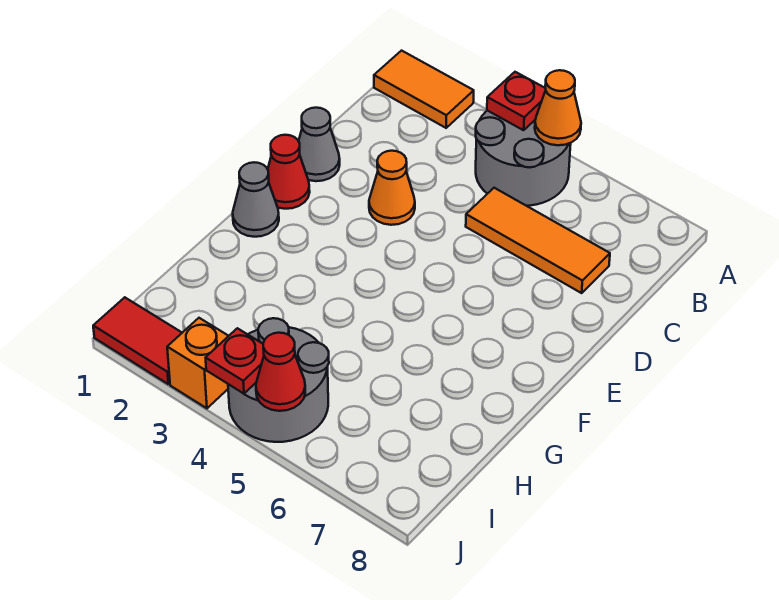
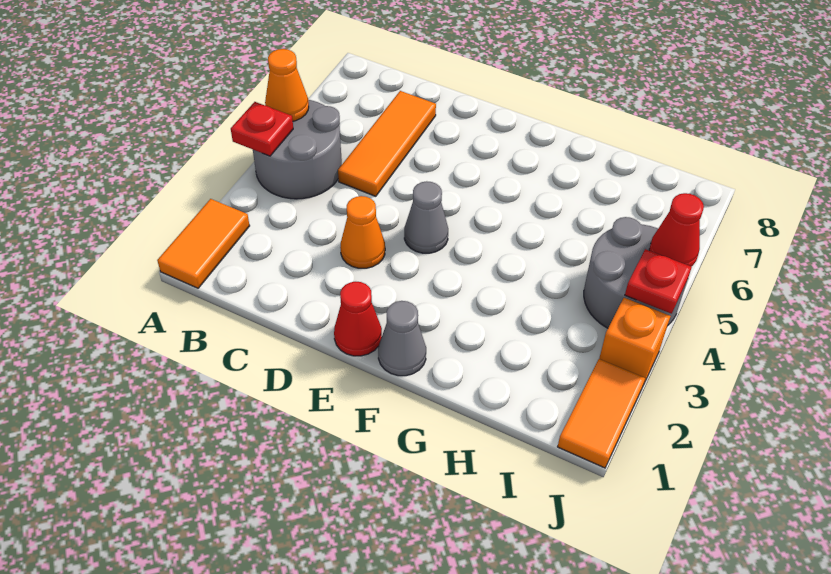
grey 1x1 cone [299,108,340,181] -> grey 1x1 cone moved to [404,181,448,253]
red 1x2 tile [93,297,182,384] -> orange 1x2 tile [558,359,645,468]

